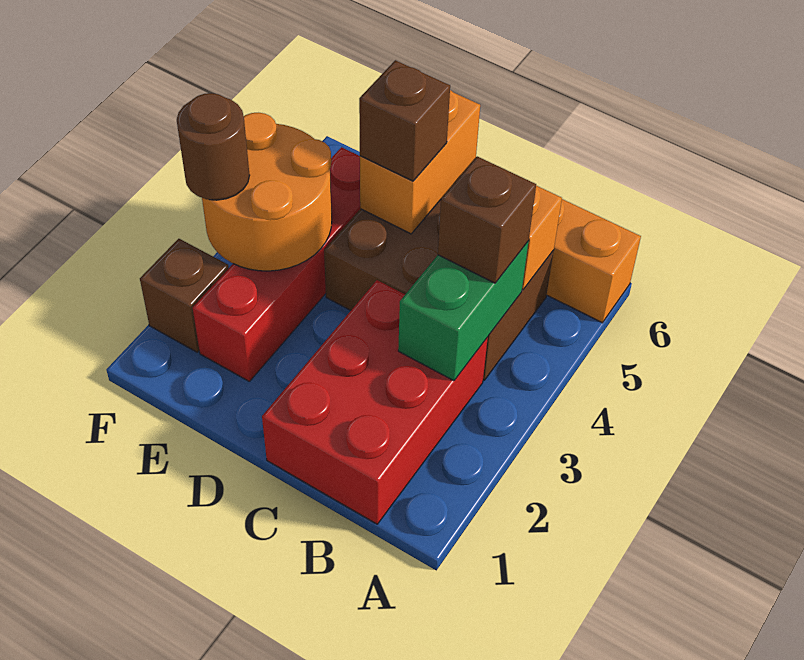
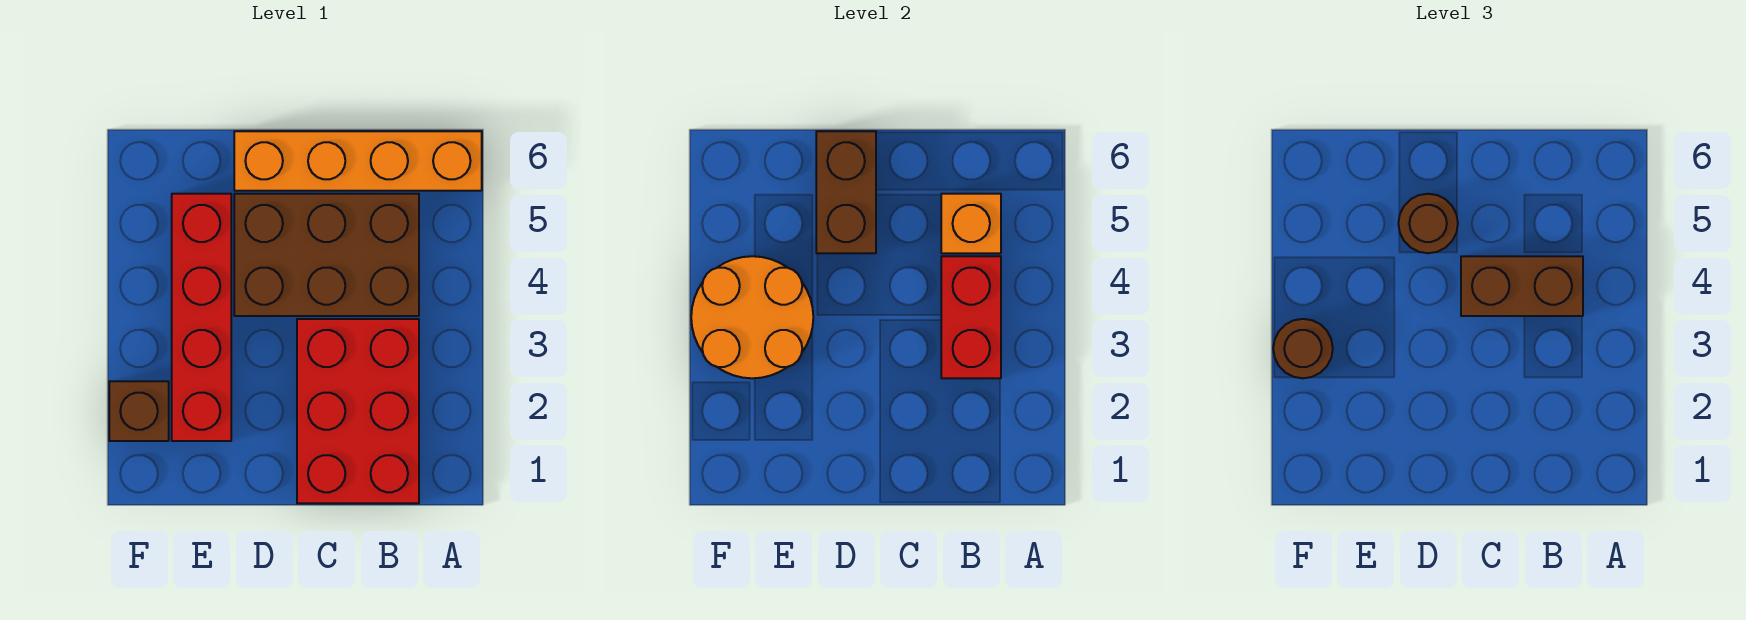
green 1x2 brick [398,241,529,381] -> red 1x2 brick [941,256,1001,378]
brown 1x1 brick [438,156,536,283] -> brown 1x2 brick [1461,256,1583,316]
orange 1x2 brick [360,90,480,234] -> brown 1x2 brick [816,131,876,253]
brown 1x1 brick [359,60,450,181] -> brown 1x1 round brick [1398,194,1458,253]

